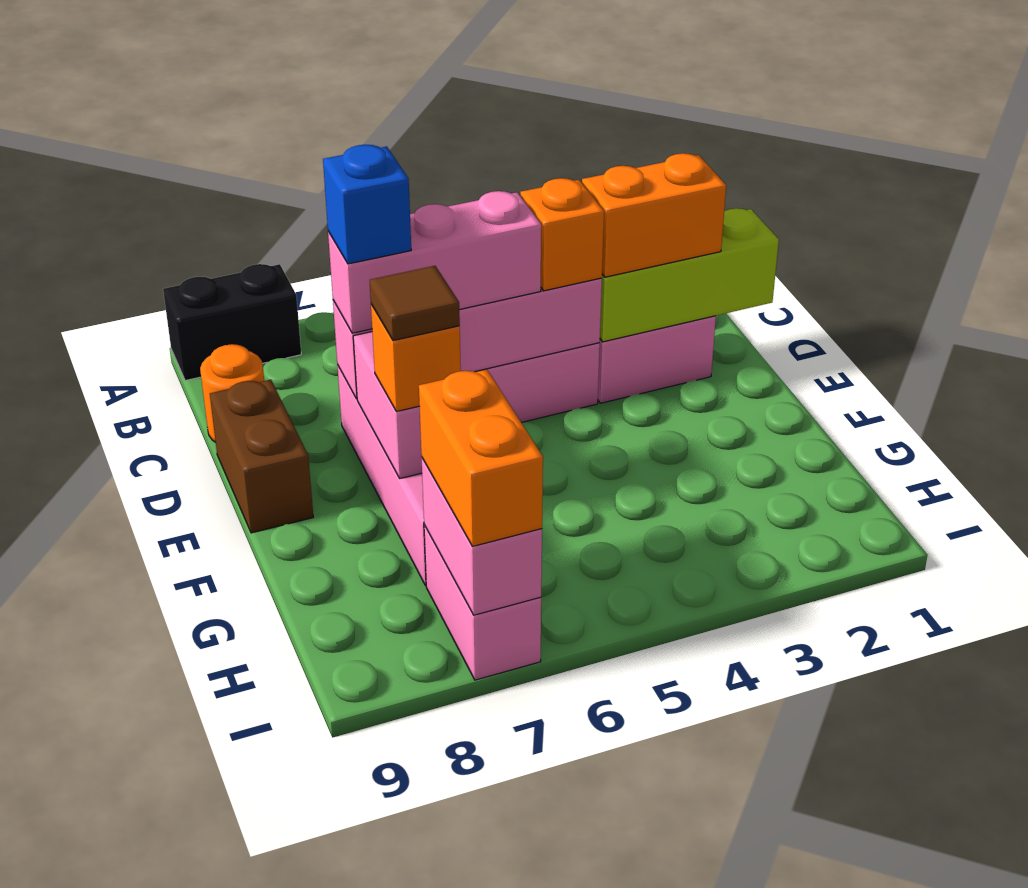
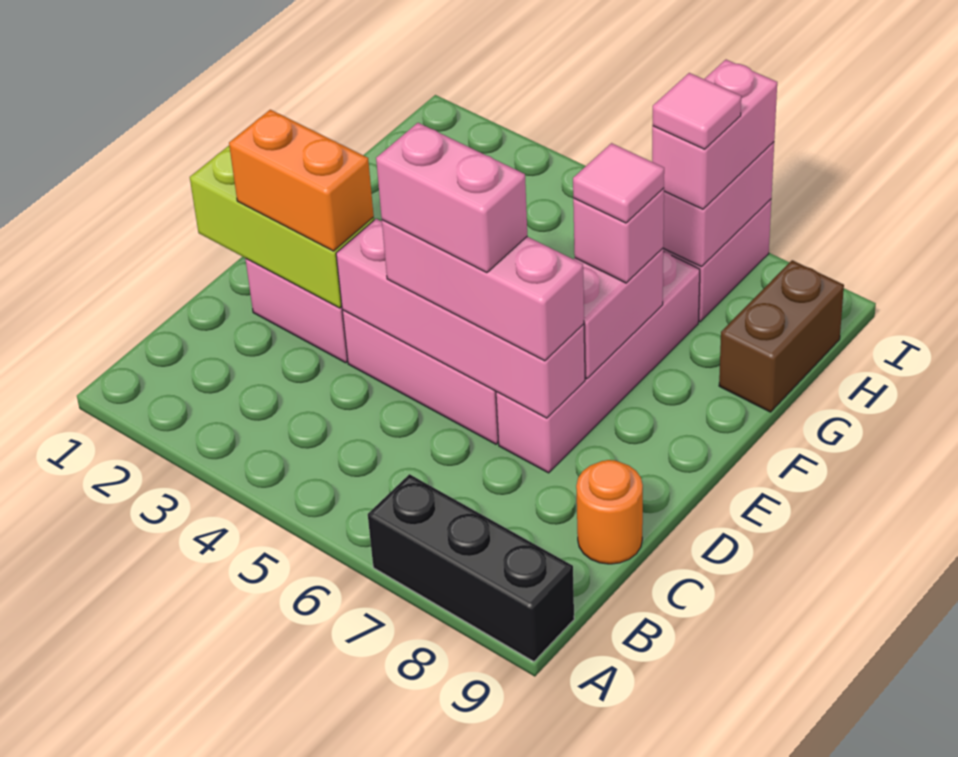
black 1x2 brick [163,264,301,381] -> black 1x3 brick [368,474,574,662]
orange 1x1 brick [520,178,604,291] -> none
none -> pink 1x2 brick [376,123,527,273]
blue 1x1 brick [323,145,411,264] -> none
brown 1x2 brick [210,380,313,533] -> brown 1x2 brick moved to [719,260,844,412]
orange 1x1 brick [371,305,461,412] -> pink 1x1 brick [573,188,664,283]
brown 1x1 tile [370,266,460,341] -> pink 1x1 tile [573,143,664,223]
orange 1x2 brick [419,369,543,546] -> pink 1x2 brick [652,60,777,209]
none -> pink 1x1 tile [653,73,741,149]

